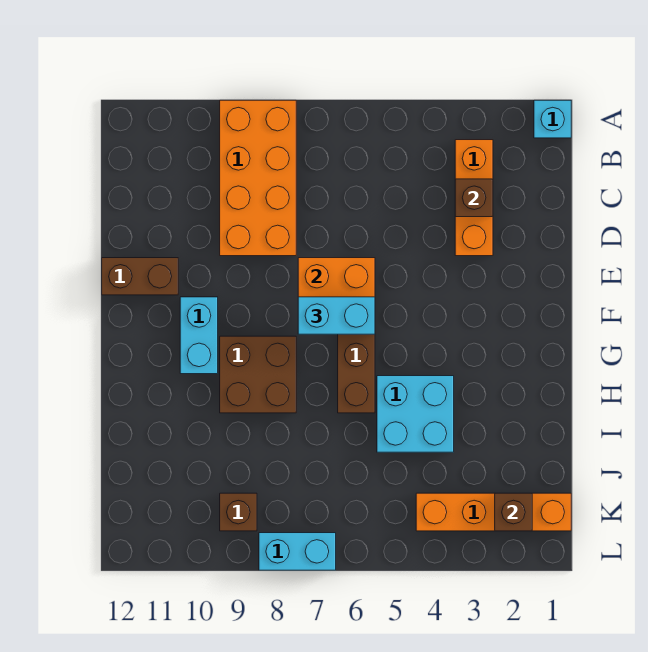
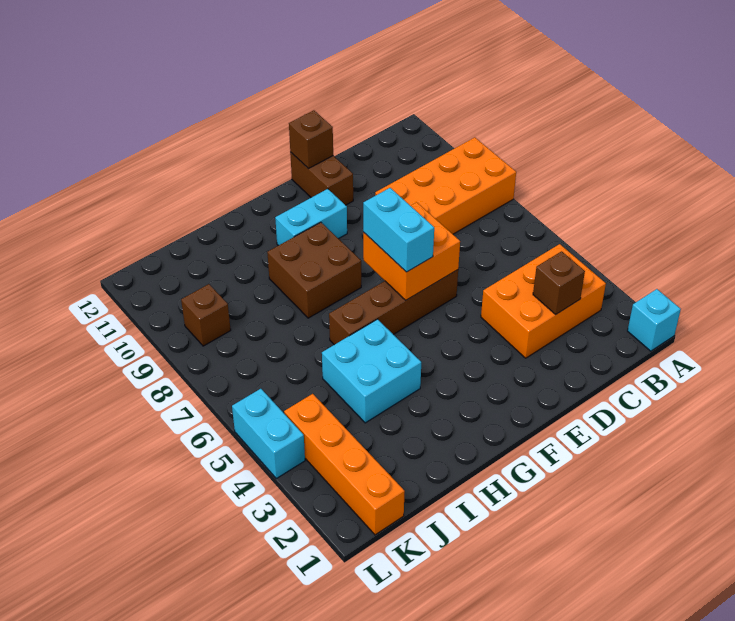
orange 1x3 brick [455,140,493,256] -> orange 2x3 brick [481,244,606,358]
brown 1x1 brick [495,493,532,531] -> brown 1x1 brick moved to [289,110,333,169]
cyan 1x2 brick [259,533,336,570] -> cyan 1x2 brick moved to [232,389,305,478]

